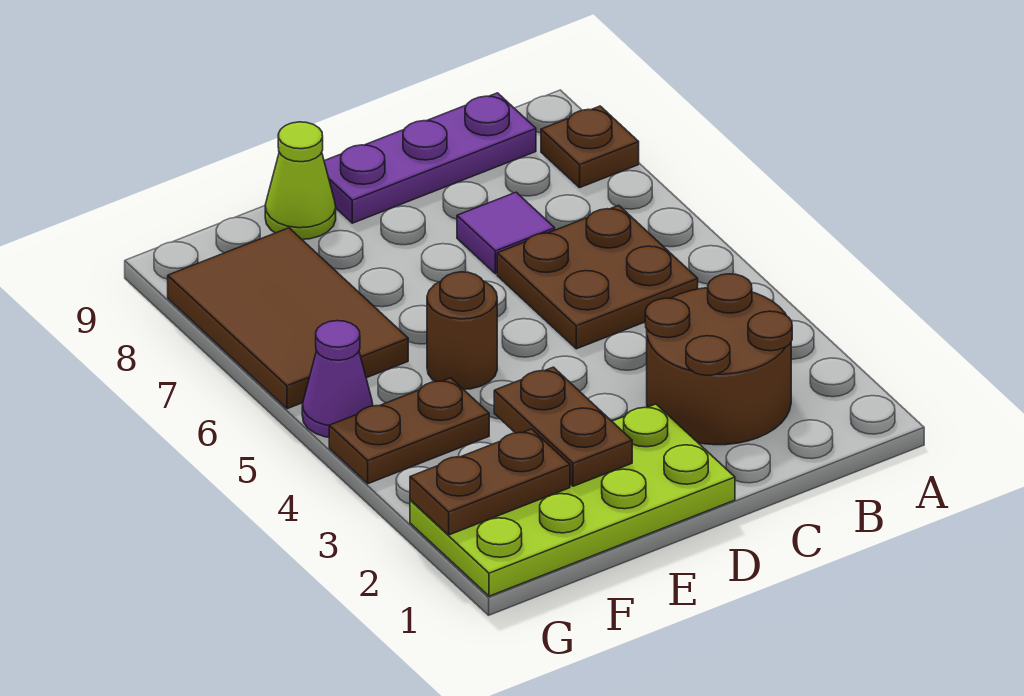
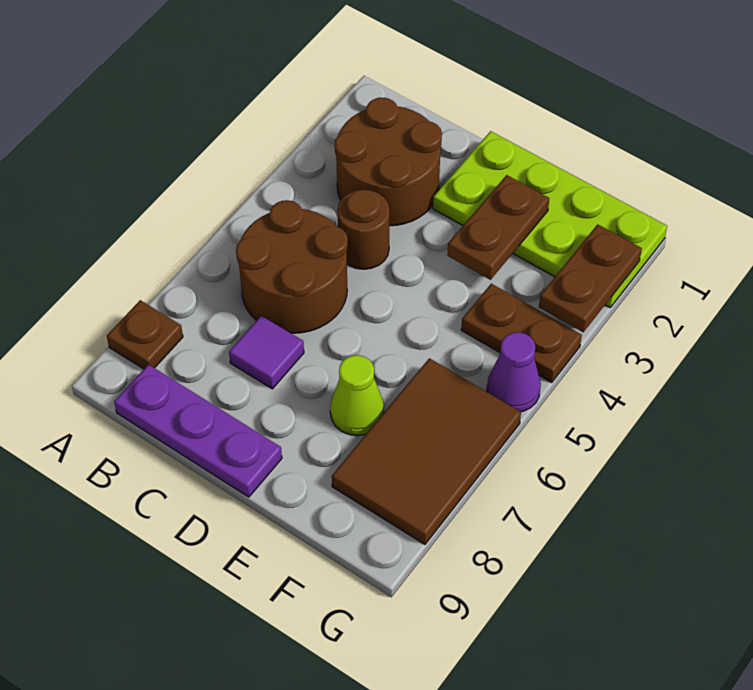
brown 2x2 plate [497,205,698,349] -> brown 2x2 round brick [236,200,348,333]
brown 1x1 round brick [427,272,497,389] -> brown 1x1 round brick moved to [337,190,390,269]
lime 1x1 cone [265,122,336,239] -> lime 1x1 cone moved to [330,355,384,436]
brown 1x2 plate [410,429,570,535] -> brown 1x2 plate turned to [539,224,642,332]

